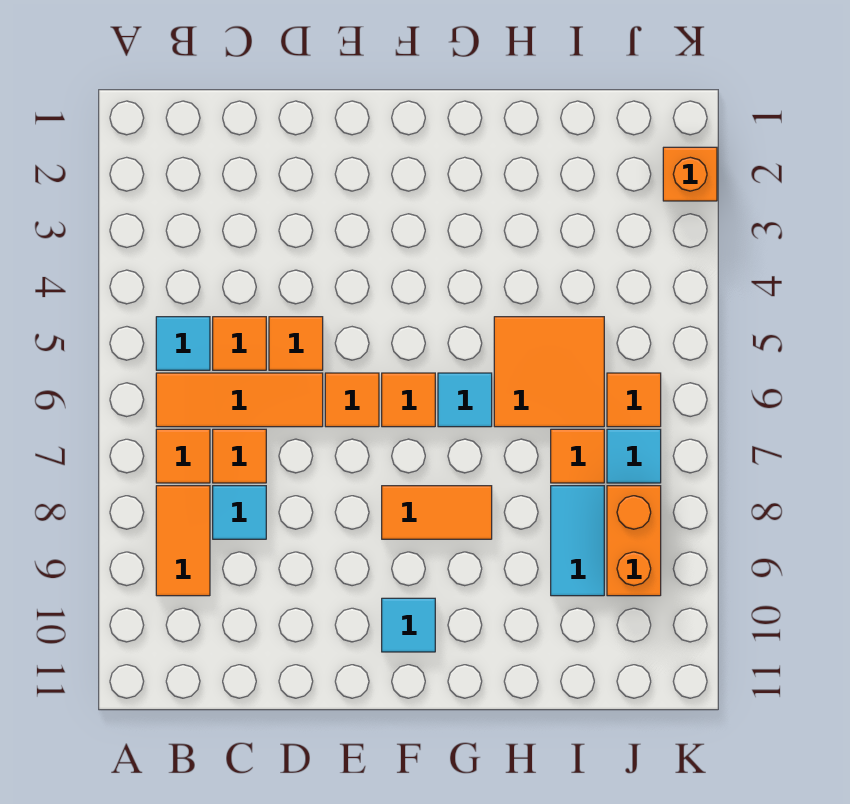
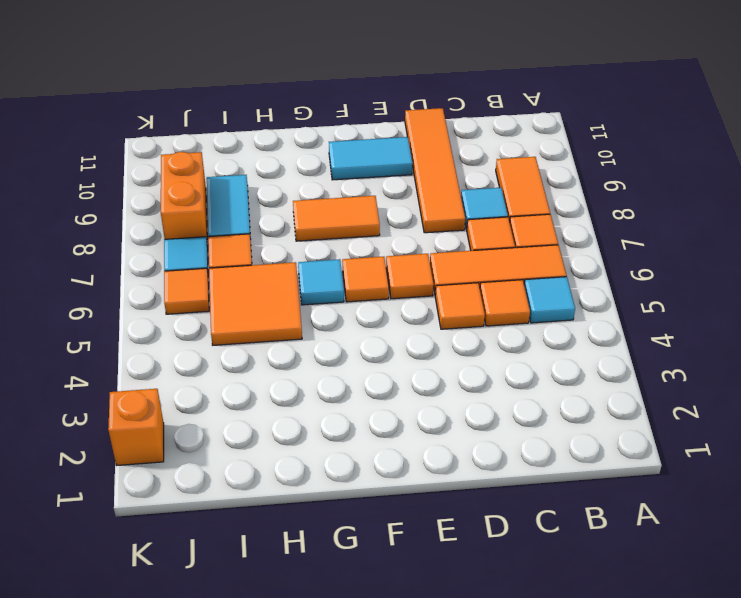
none -> orange 1x4 tile [405,108,465,233]
cyan 1x1 tile [382,598,435,652] -> cyan 1x2 tile [329,137,413,180]

